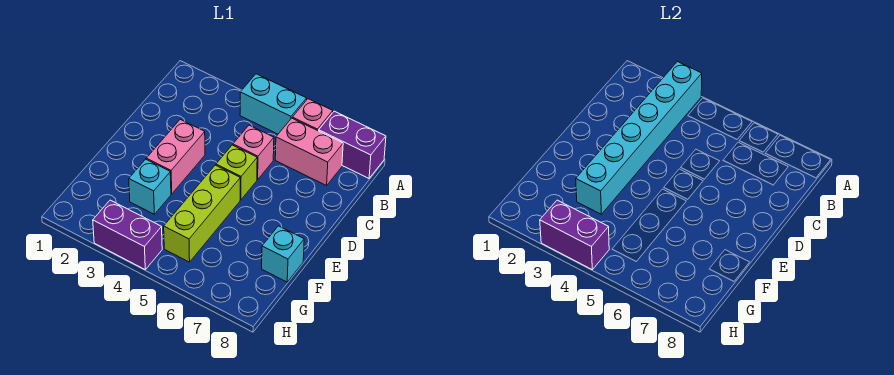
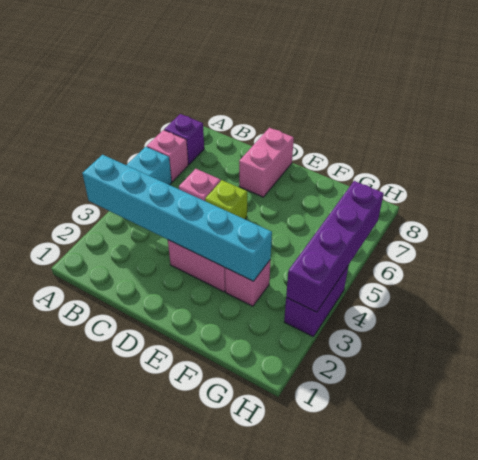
purple 1x2 brick [319,111,386,178] -> purple 1x1 brick [164,114,204,164]
pink 1x2 brick [275,118,343,186] -> pink 1x2 brick moved to [239,128,294,197]
lime 1x3 brick [164,165,240,262] -> none
cyan 1x1 brick [129,159,171,214] -> pink 1x1 brick [225,260,271,306]
cyan 1x1 brick [262,226,304,282] -> none
purple 1x2 brick [540,200,609,269] -> purple 1x4 brick [286,181,384,312]

